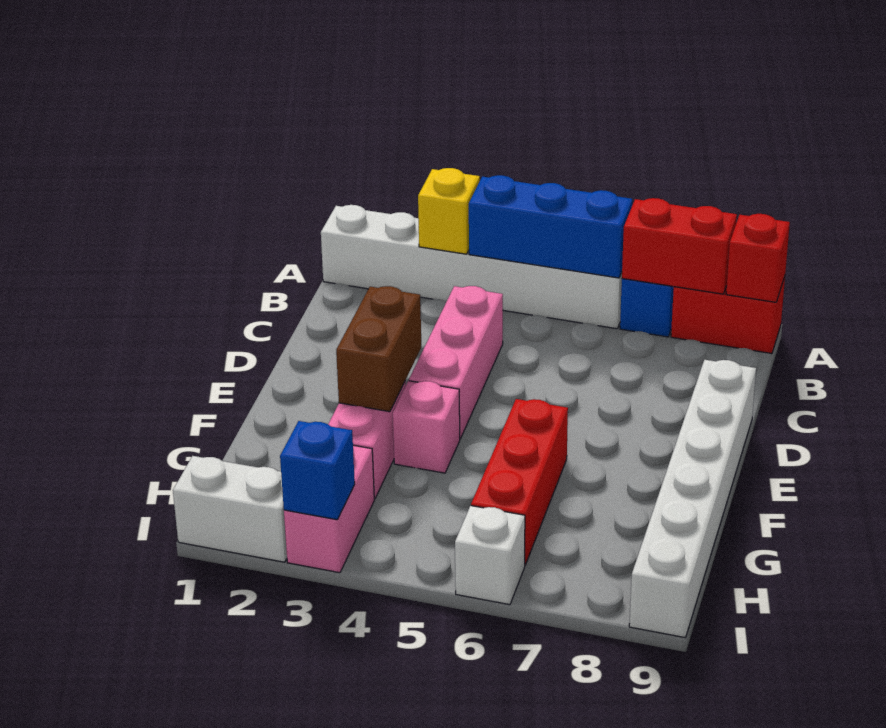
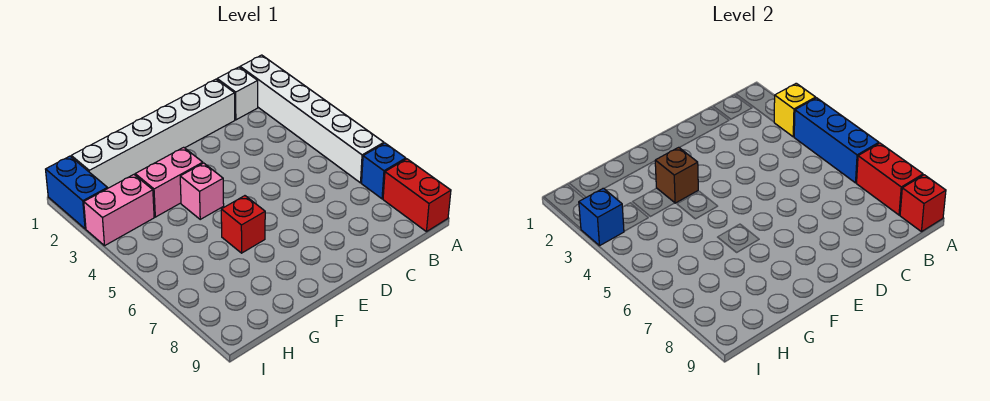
pink 1x3 brick [409,286,503,439] -> none
white 1x6 brick [629,360,756,638] -> white 1x6 brick moved to [71,79,235,188]
brown 1x2 brick [336,286,421,412] -> brown 1x1 brick [655,147,698,203]
red 1x3 brick [471,399,568,565] -> red 1x1 brick [221,196,265,253]
white 1x2 brick [173,456,287,562] -> blue 1x2 brick [46,156,108,229]
white 1x1 brick [455,506,525,605] -> white 1x1 brick moved to [217,67,258,120]

